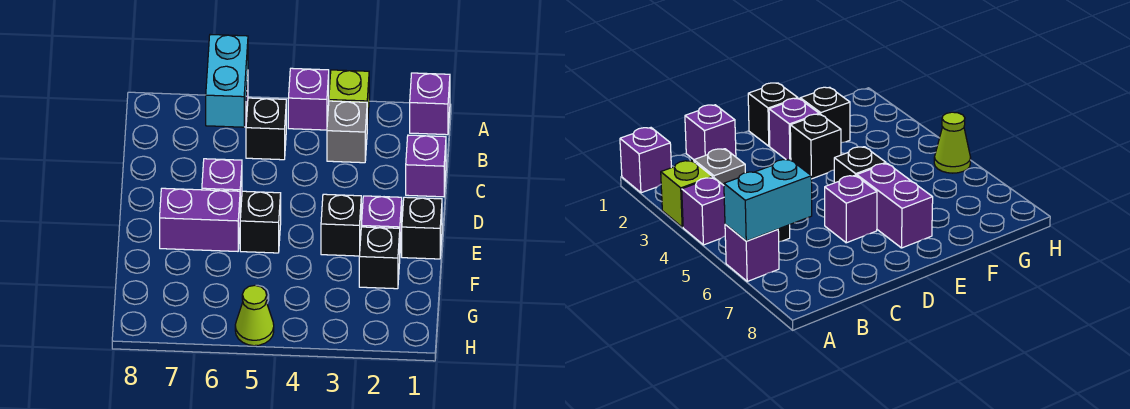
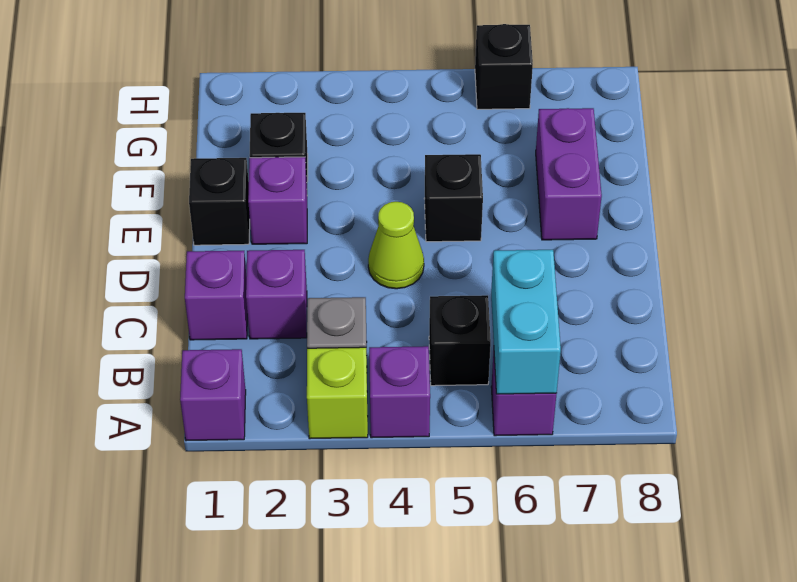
purple 1x1 brick [202,159,242,217] -> purple 1x1 brick moved to [246,250,307,339]
black 1x1 brick [321,194,361,256] -> black 1x1 brick moved to [475,24,533,109]
purple 1x2 brick [160,188,240,251] -> purple 1x2 brick turned to [536,108,602,240]
lime 1x1 cone [235,285,274,346] -> lime 1x1 cone moved to [368,201,424,289]

